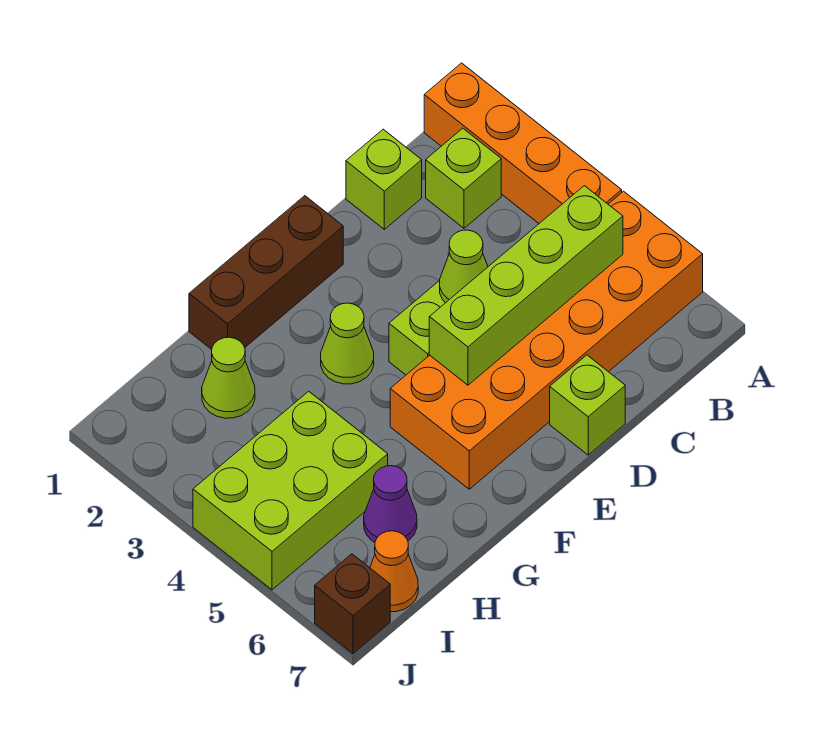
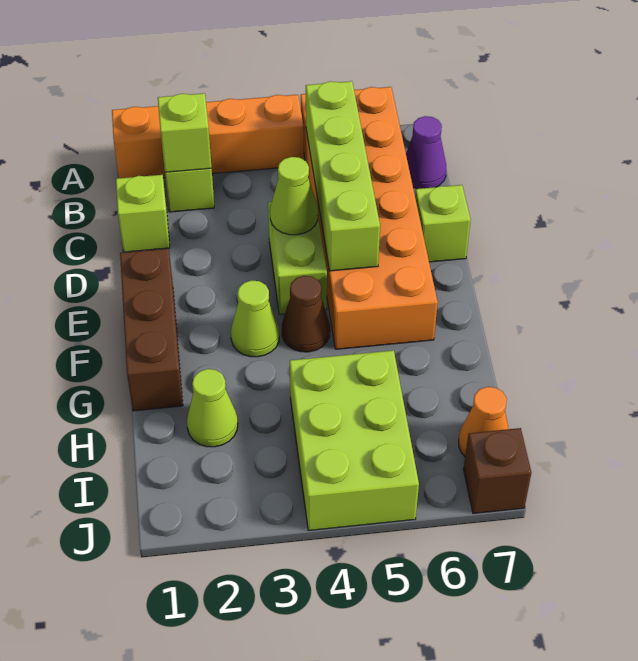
none -> lime 1x1 brick [158,93,212,172]
none -> brown 1x1 cone [282,276,330,352]
purple 1x1 cone [364,466,417,542] -> purple 1x1 cone moved to [406,116,446,189]

